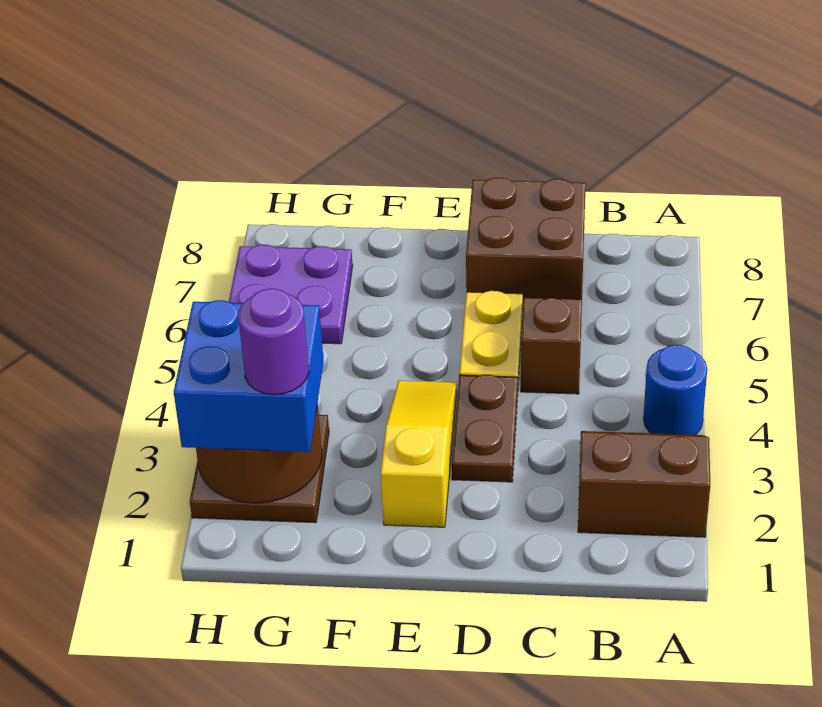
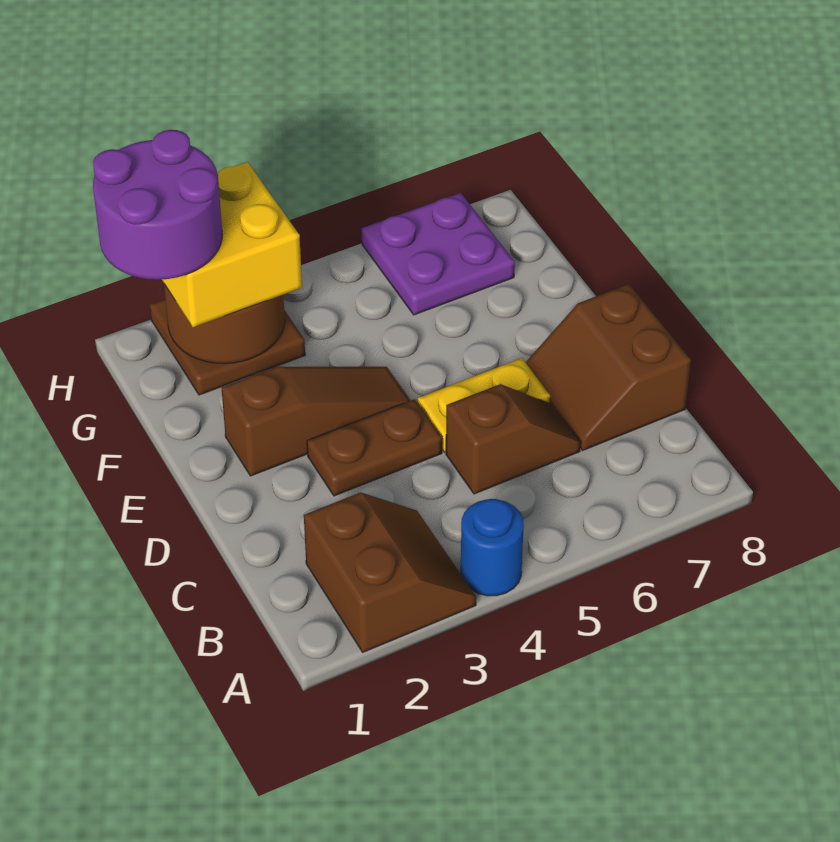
brown 2x2 brick [466,178,586,300] -> brown 2x2 slope [525,284,691,450]
yellow 1x3 slope [381,381,457,527] -> brown 1x3 slope [222,367,411,476]
blue 2x2 brick [174,300,324,452] -> yellow 2x2 brick [162,162,302,327]
purple 1x1 round brick [238,289,309,395] -> purple 2x2 round brick [93,130,222,280]

